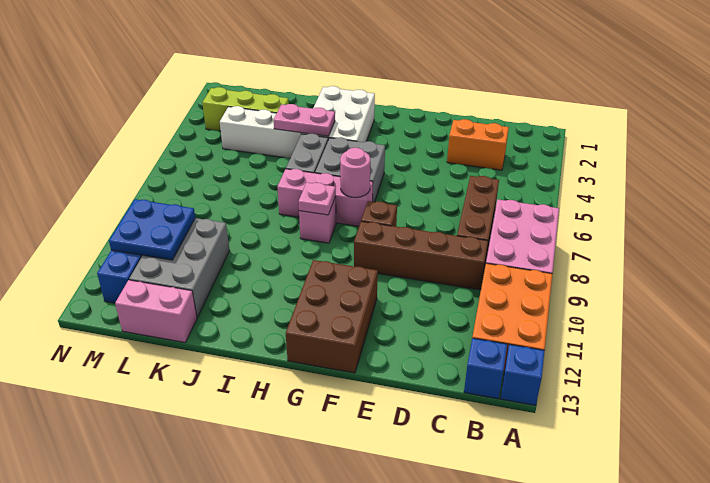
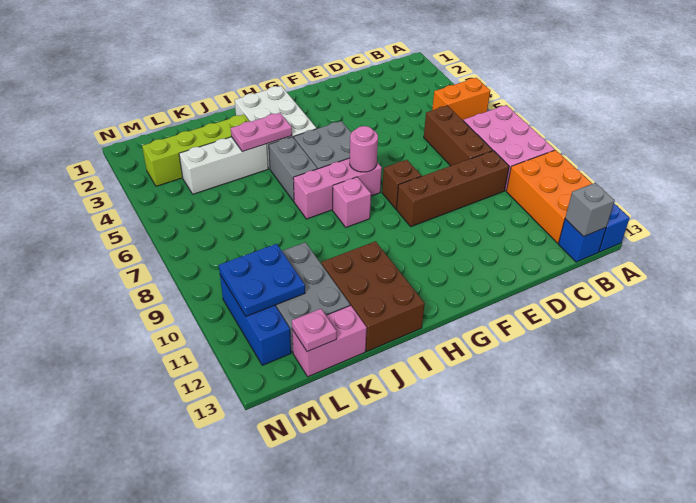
none -> grey 1x1 brick [565,183,615,237]
orange 1x2 brick [447,119,509,170] -> orange 1x2 brick moved to [432,78,490,120]
brown 2x3 brick [286,260,378,373] -> brown 2x3 brick moved to [321,241,425,351]
pink 1x1 plate [298,182,336,215] -> pink 1x1 plate moved to [292,309,337,352]
lime 1x3 brick [202,87,289,131] -> lime 1x4 brick [142,115,250,186]

